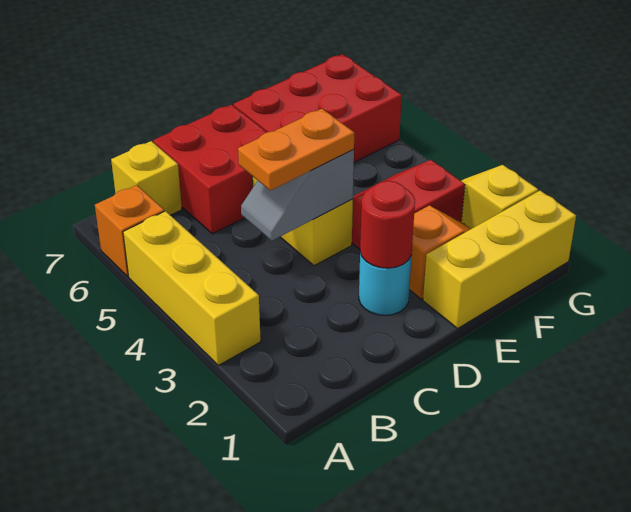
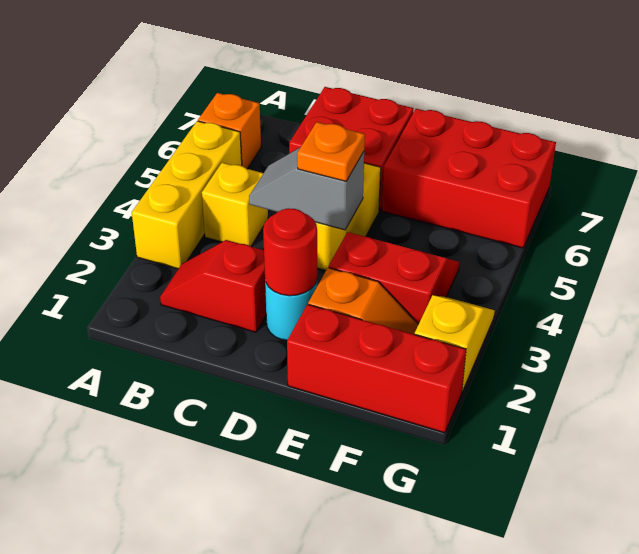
none -> red 1x2 slope [160,240,266,332]
yellow 1x1 brick [111,141,182,215] -> yellow 1x1 brick moved to [202,163,268,246]
orange 1x2 plate [238,109,354,190] -> orange 1x1 plate [297,122,365,181]
yellow 1x3 brick [423,191,576,329] -> red 1x3 brick [287,304,466,433]

